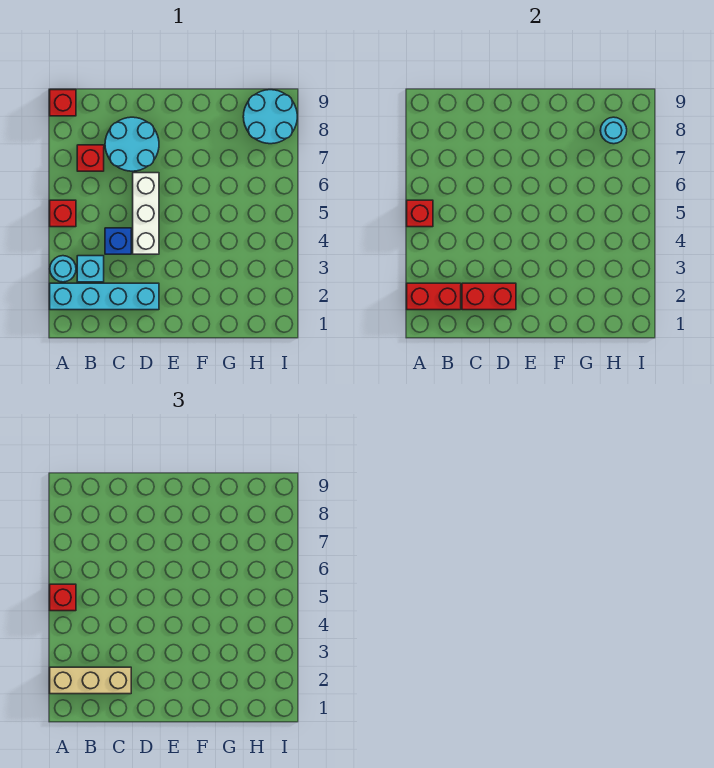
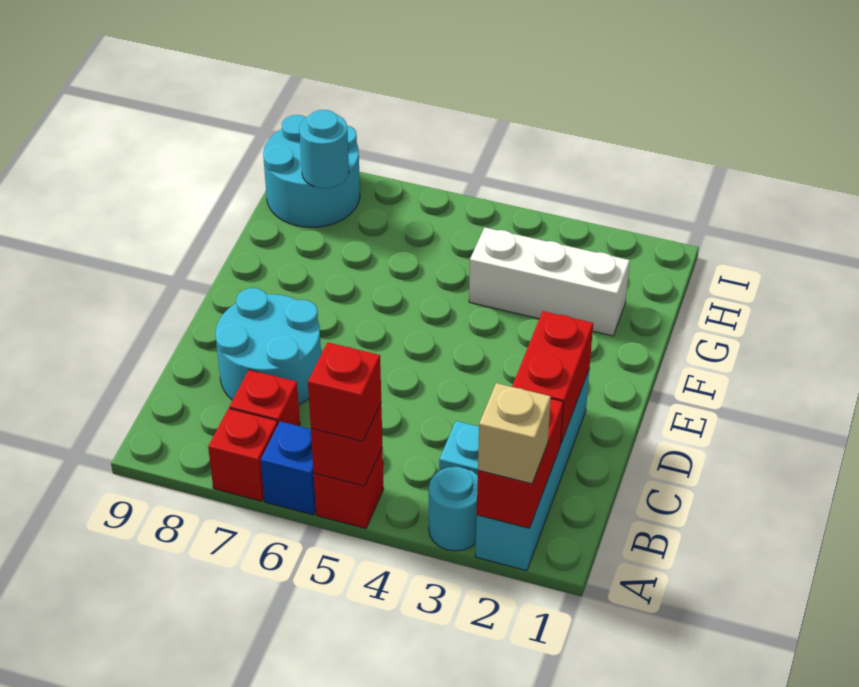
tan 1x3 brick [50,667,131,694] -> tan 1x1 brick [478,383,551,484]
red 1x1 brick [50,90,76,116] -> red 1x1 brick moved to [208,408,278,501]
blue 1x1 brick [105,228,131,254] -> blue 1x1 brick moved to [261,421,316,515]
white 1x3 brick [133,173,159,254] -> white 1x3 brick moved to [469,227,630,336]

